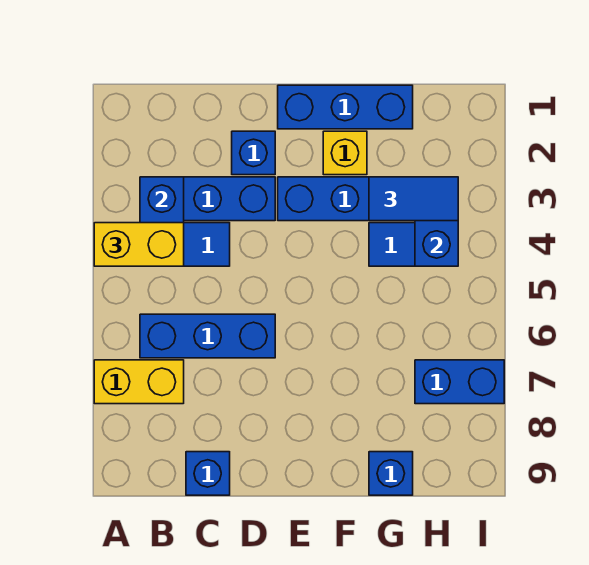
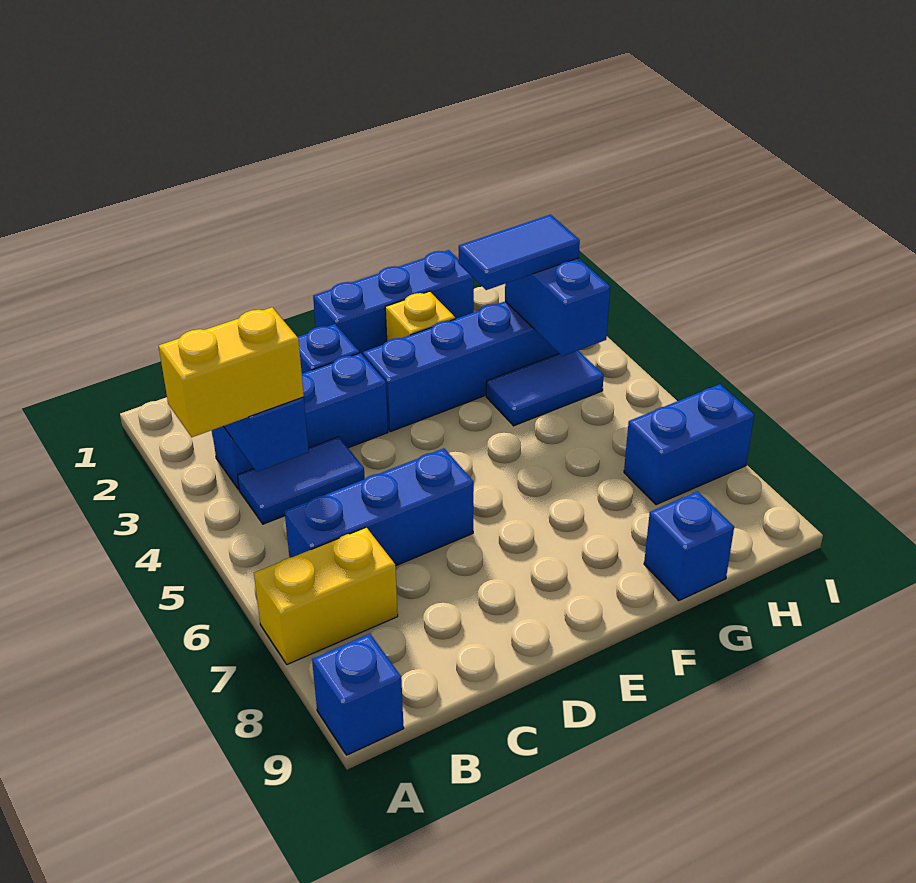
blue 1x1 brick [186,452,230,495] -> blue 1x1 brick moved to [312,634,404,755]

